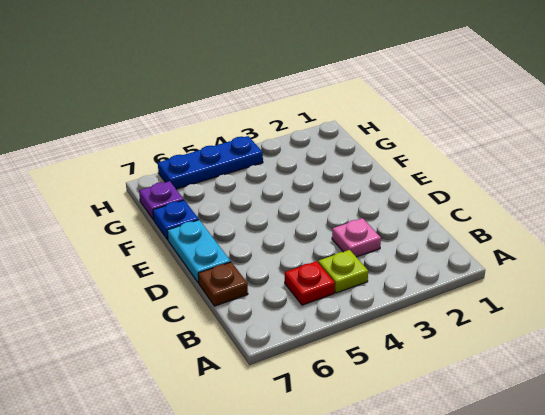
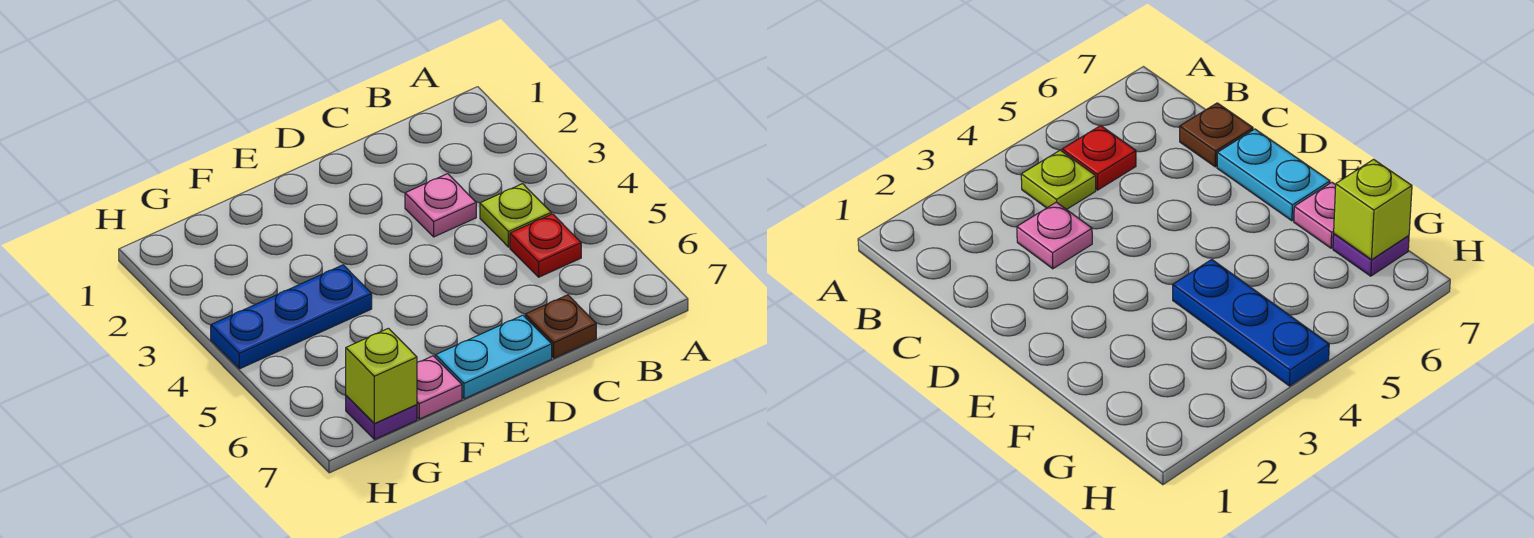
blue 1x1 plate [153,200,199,240] -> pink 1x1 plate [417,356,462,419]
none -> lime 1x1 brick [346,328,417,424]
blue 1x3 plate [158,136,263,189] -> blue 1x3 plate turned to [211,265,372,369]

